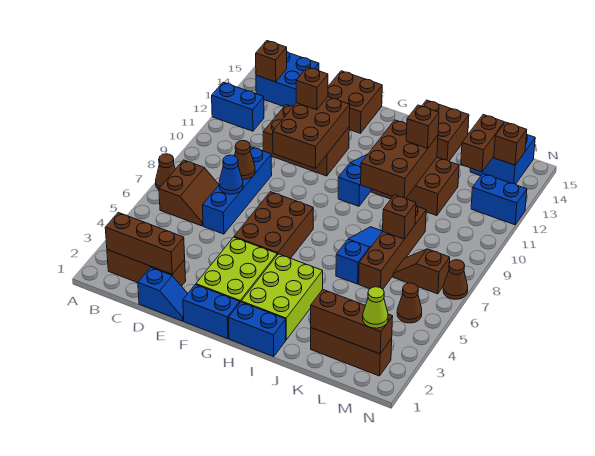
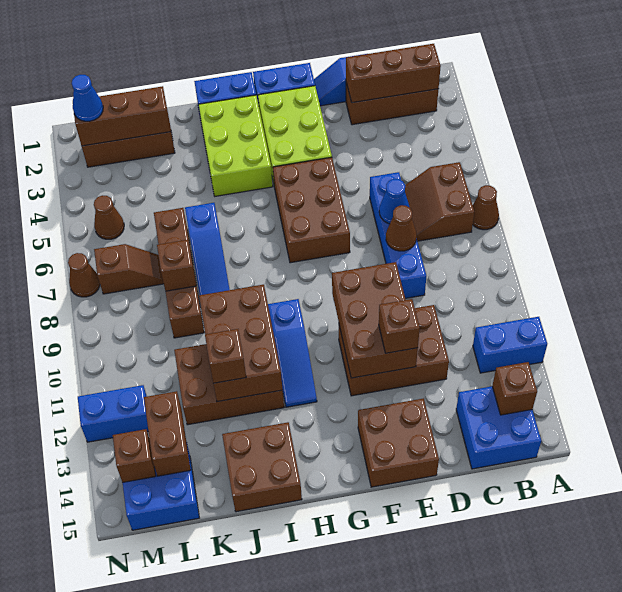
lime 1x1 cone [363,287,388,328] -> blue 1x1 cone [72,75,103,121]

